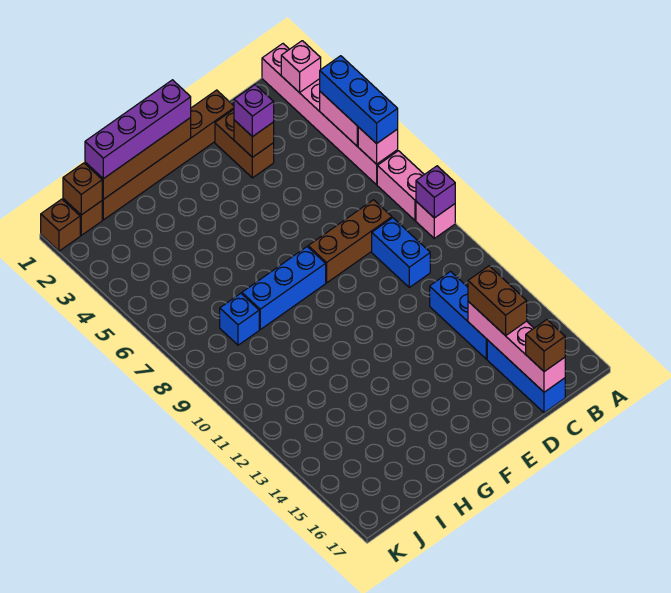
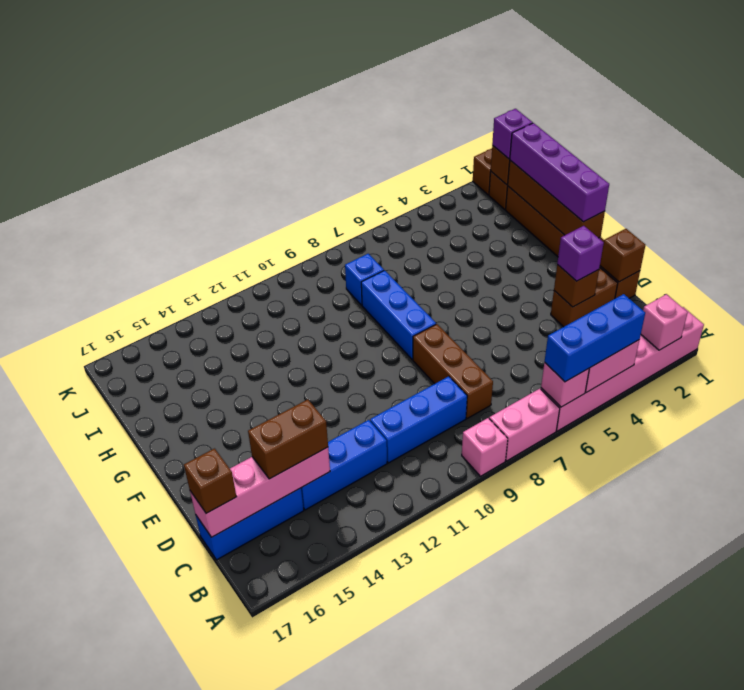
purple 1x1 brick [416,166,455,218] -> purple 1x1 brick moved to [492,109,533,159]
blue 1x2 brick [372,218,430,287] -> blue 1x3 brick [370,376,467,463]
none -> brown 1x1 brick [600,229,645,282]

